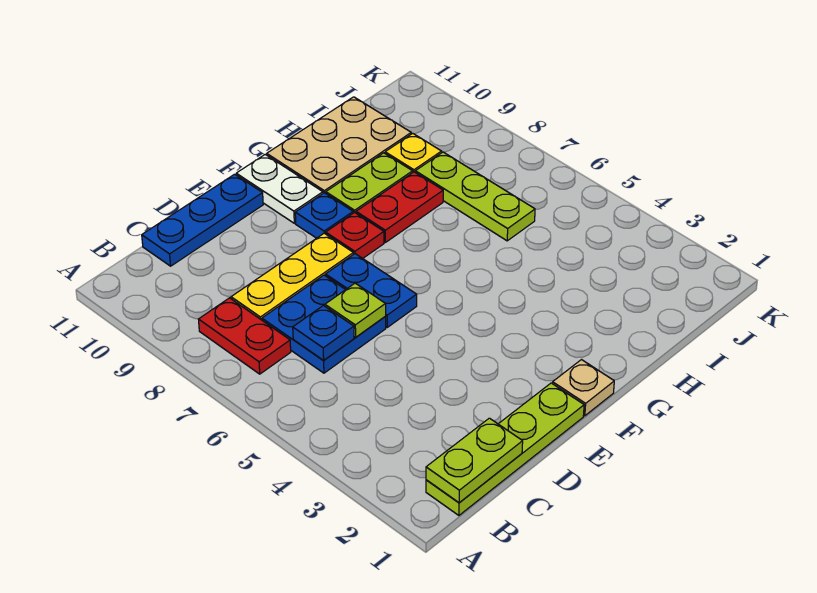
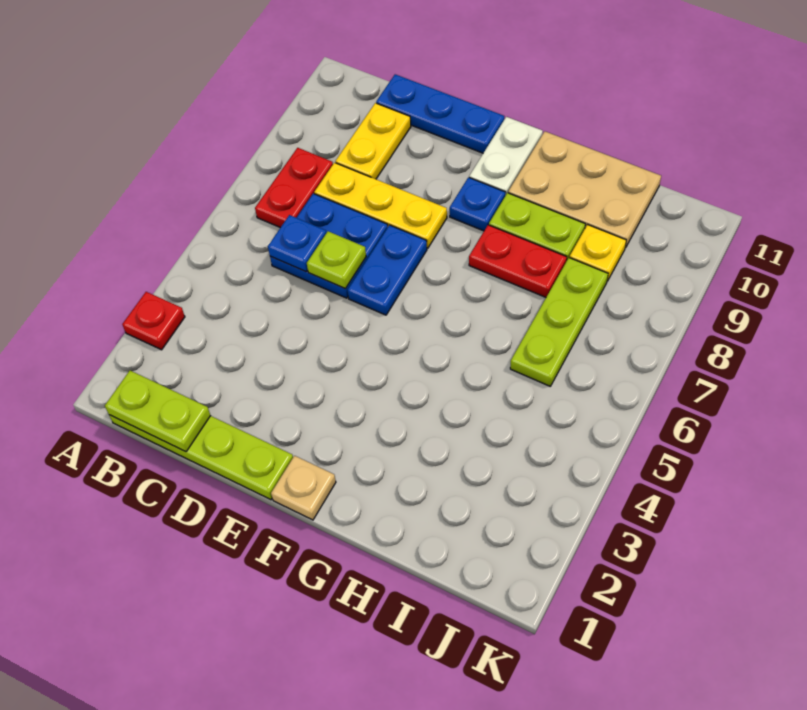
none -> yellow 1x2 plate [335,103,411,179]
red 1x1 plate [326,212,384,258] -> red 1x1 plate moved to [122,292,185,350]

